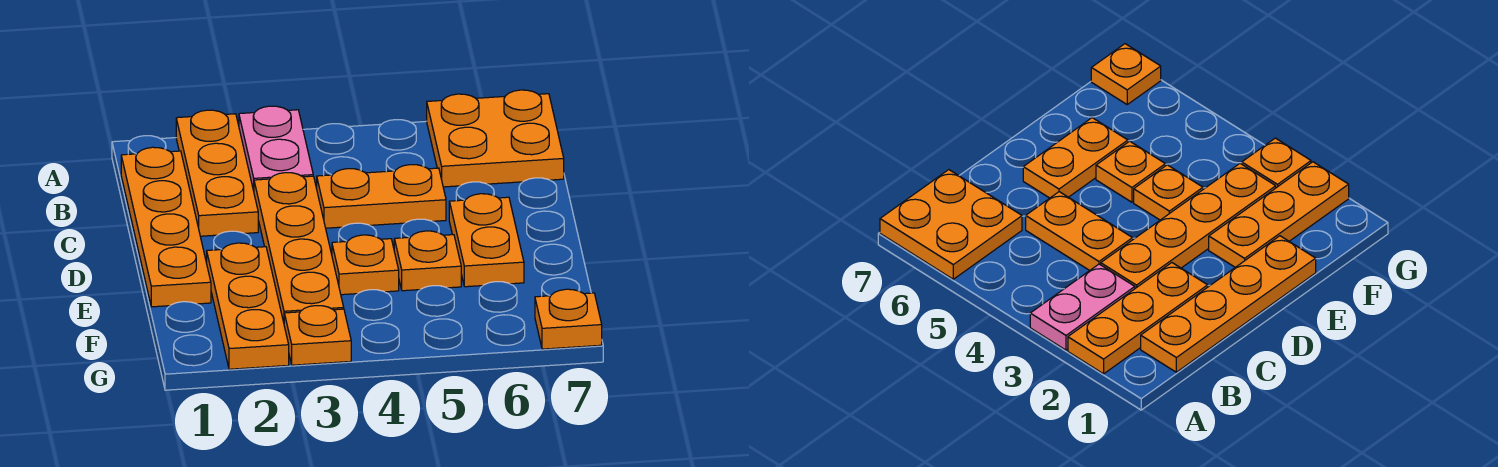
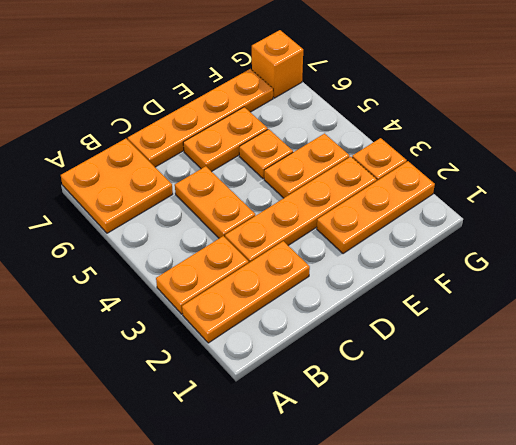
pink 1x2 plate [239,106,313,191] -> orange 1x2 plate [156,236,249,314]
orange 1x4 plate [121,147,211,307] -> orange 1x4 plate moved to [128,69,273,167]
orange 1x1 plate [332,235,399,295] -> orange 1x2 plate [264,134,350,198]
orange 1x1 plate [535,289,602,349] -> orange 1x1 brick [252,30,303,98]

